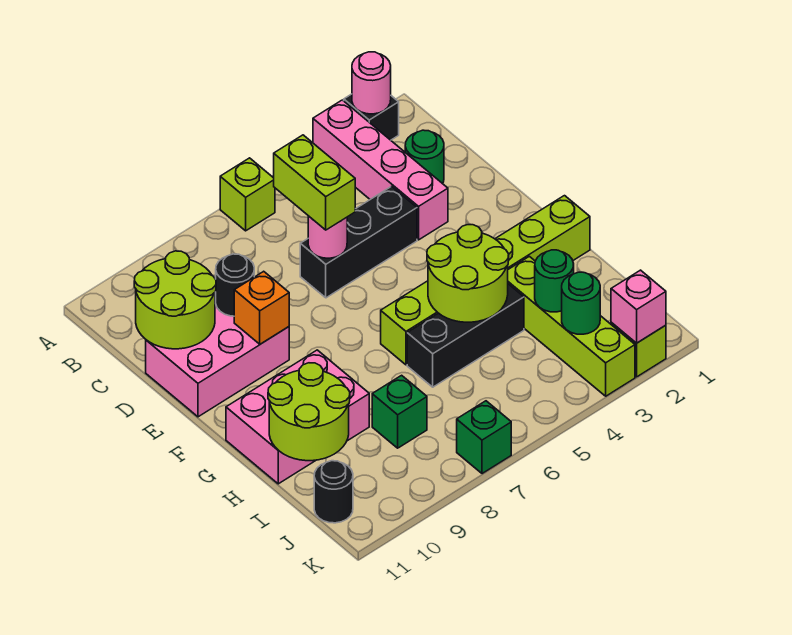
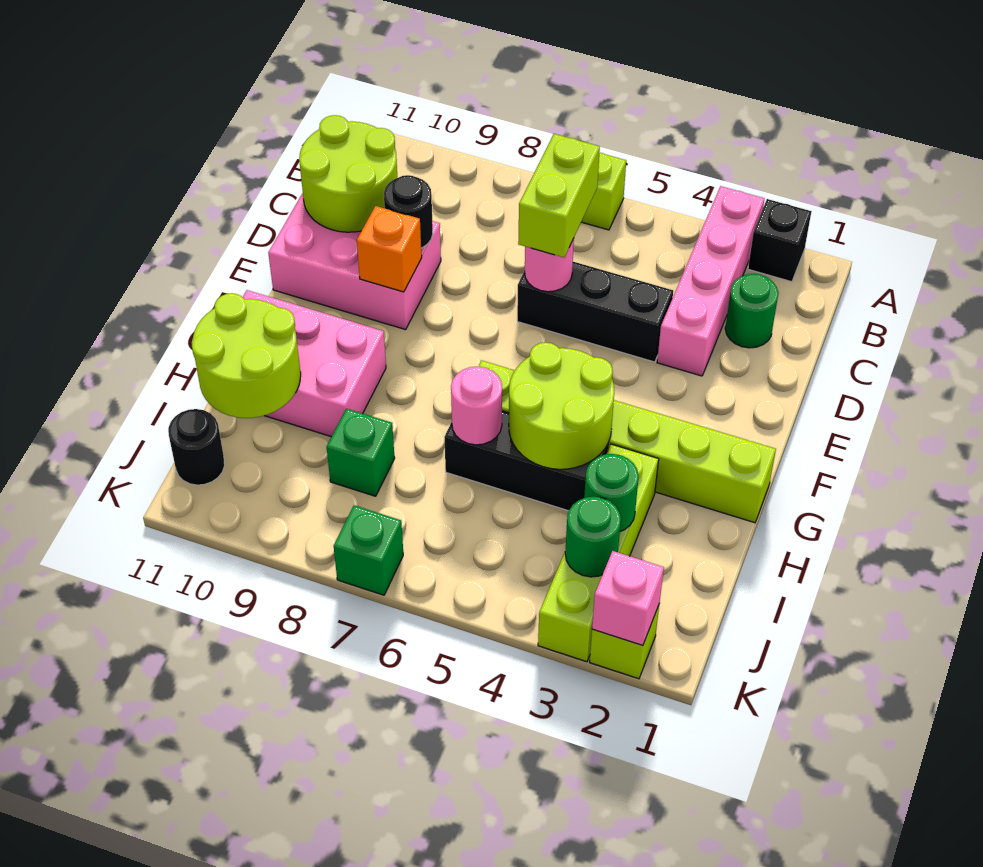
pink 1x1 round brick [352,52,391,114] -> pink 1x1 round brick moved to [451,367,502,445]

